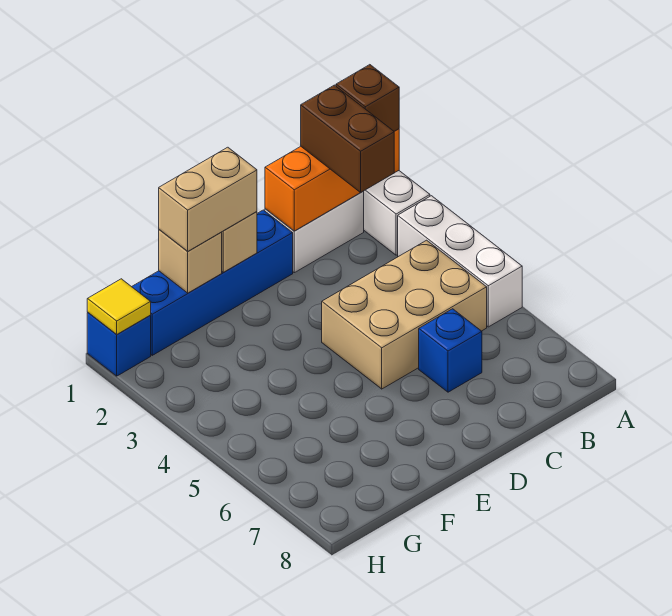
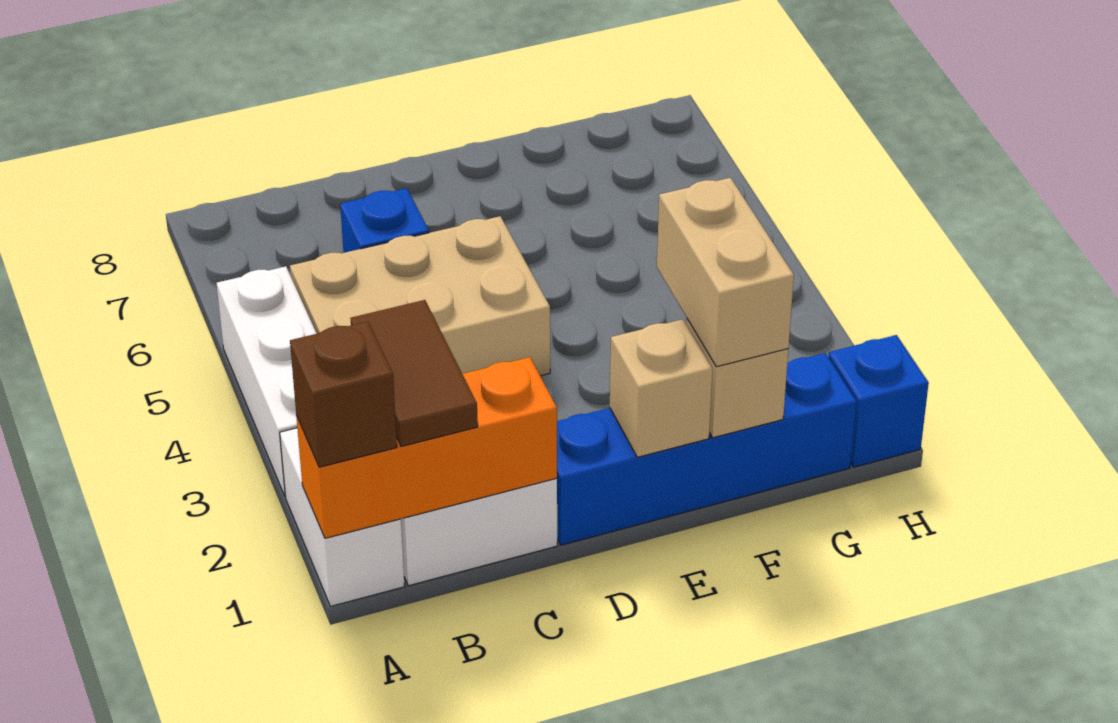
brown 1x2 brick [301,85,394,193] -> brown 1x2 tile [351,300,478,446]
tan 1x2 brick [159,147,257,251] -> tan 1x2 brick turned to [657,178,794,367]
yellow 1x1 tile [87,279,151,334] -> none

